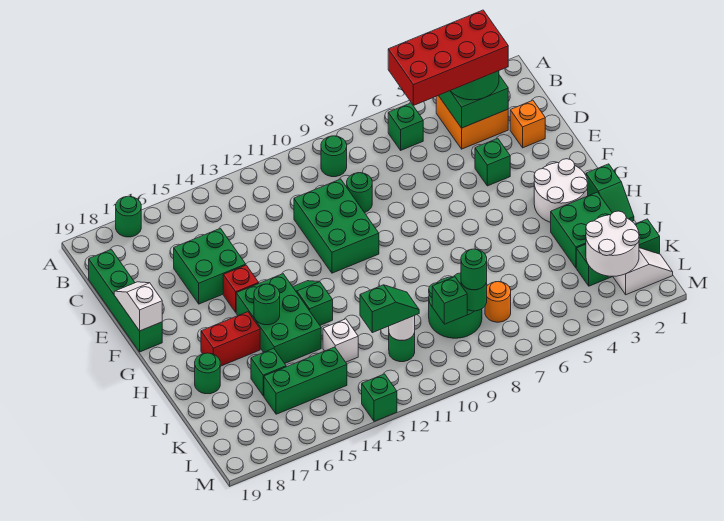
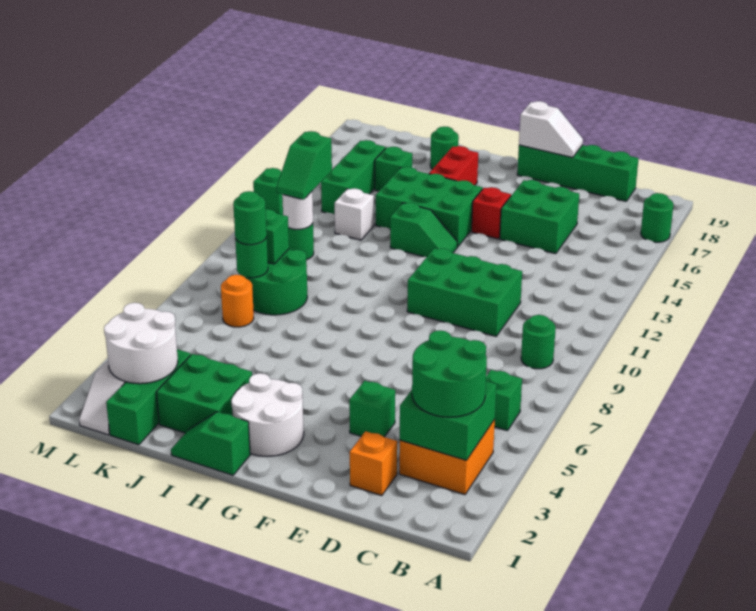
red 2x4 brick [388,10,508,105] -> none
green 1x1 round brick [347,173,372,213] -> none
green 1x1 round brick [254,284,280,325] -> none

